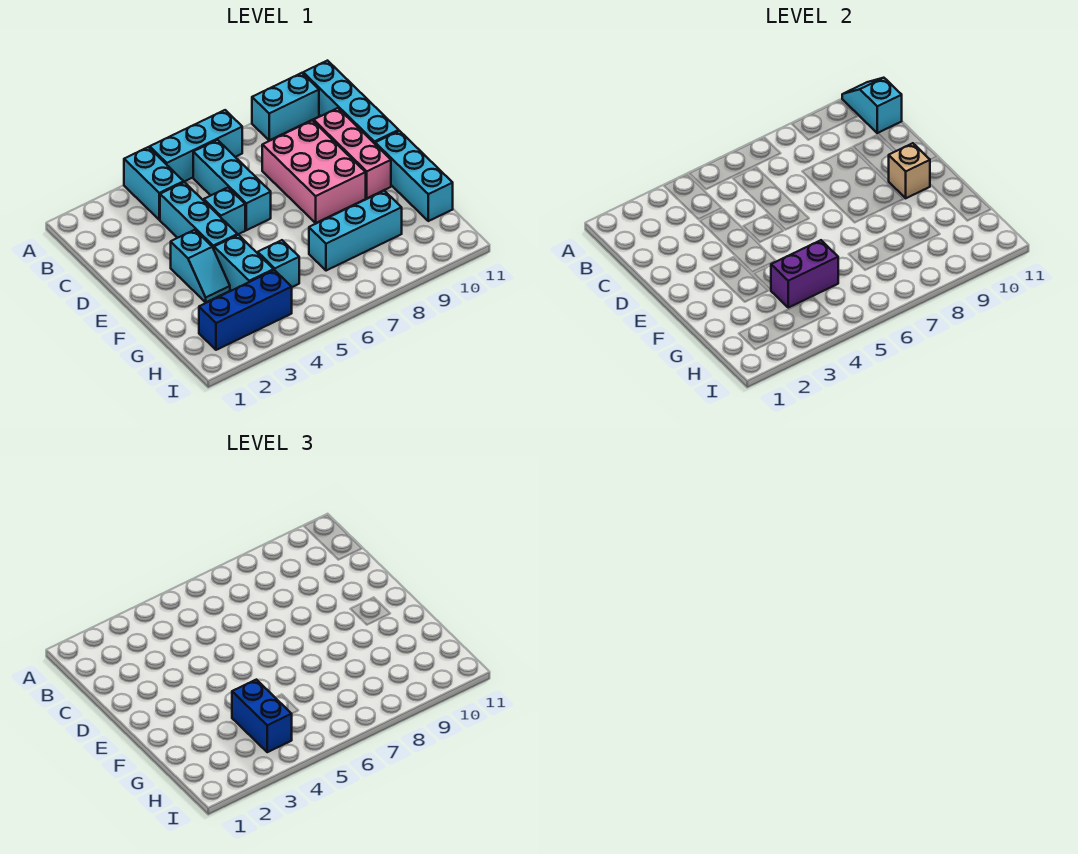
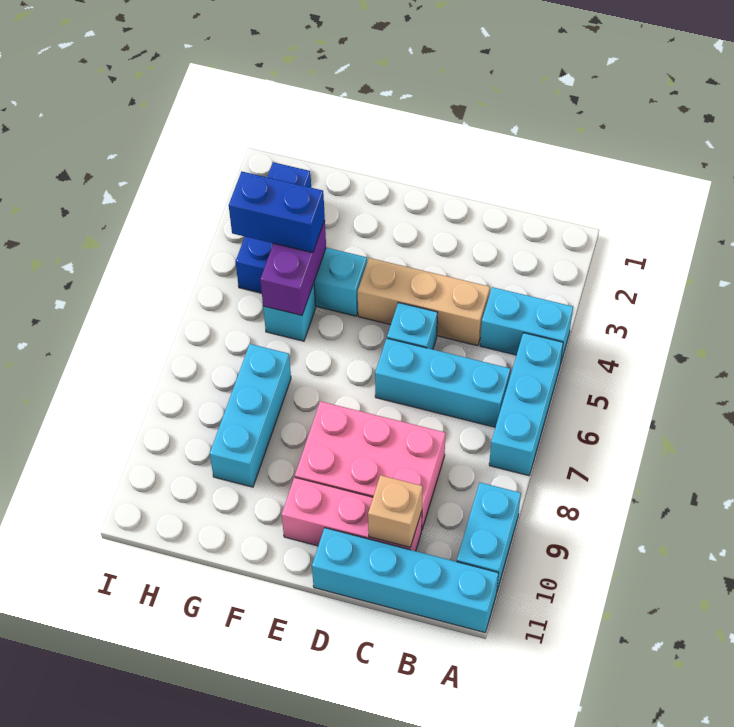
cyan 1x2 slope [842,78,902,133] -> none
cyan 1x3 brick [160,182,238,249] -> tan 1x3 brick [358,258,490,346]
cyan 1x2 slope [171,230,230,302] -> none
tan 1x1 brick [889,143,930,198] -> tan 1x1 brick moved to [368,475,423,547]
cyan 1x3 brick [375,131,453,221] -> none

